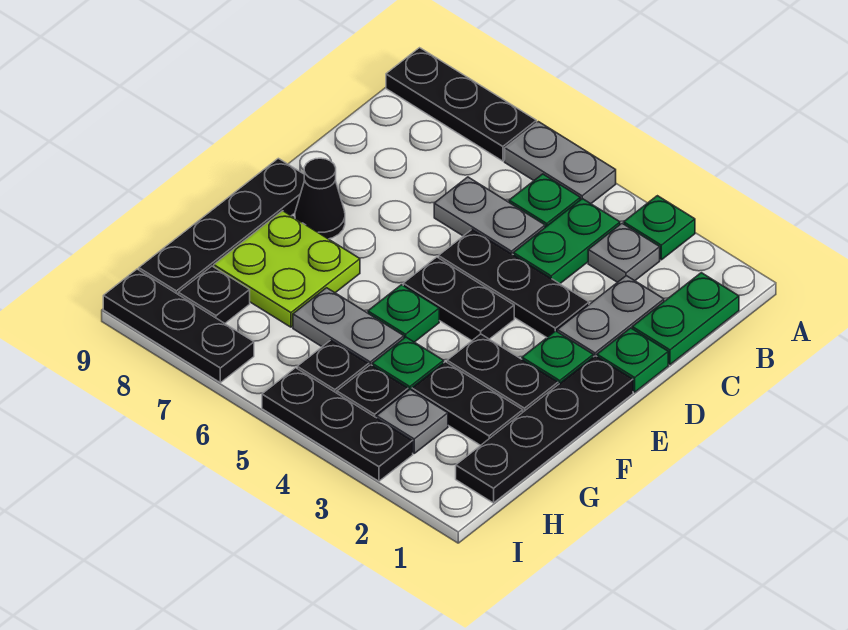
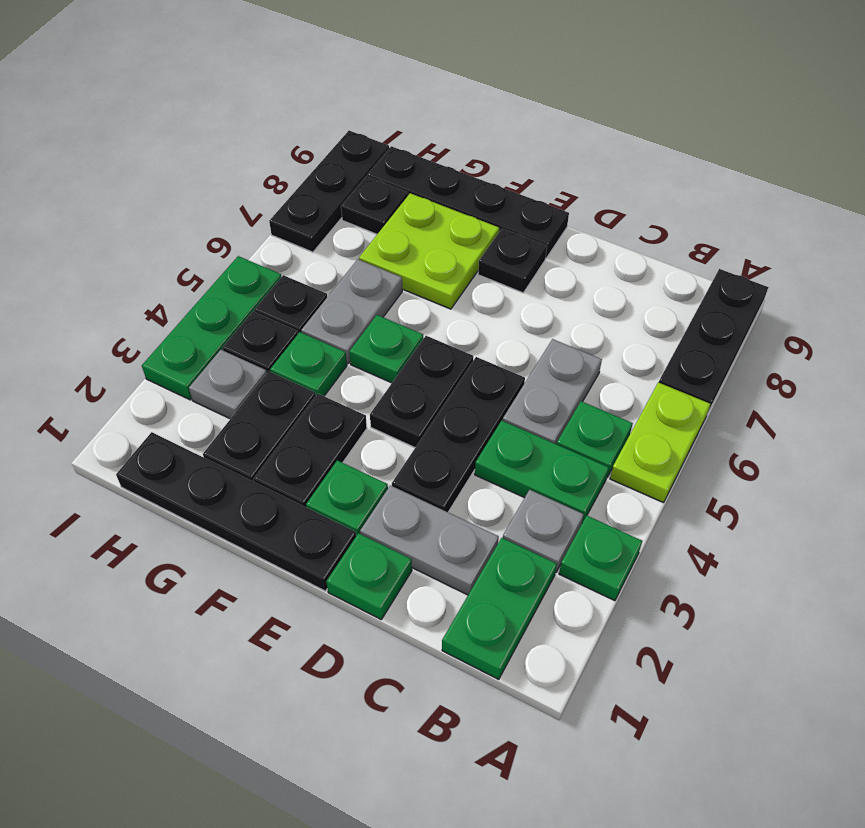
grey 1x2 plate [505,122,616,204] -> lime 1x2 plate [610,382,711,503]
green 1x2 plate [632,273,739,364] -> green 1x2 plate turned to [442,538,557,679]
black 1x1 cone [295,158,345,239] -> black 1x1 plate [478,229,547,293]
black 1x3 plate [262,368,413,481] -> green 1x3 plate [142,256,281,400]

